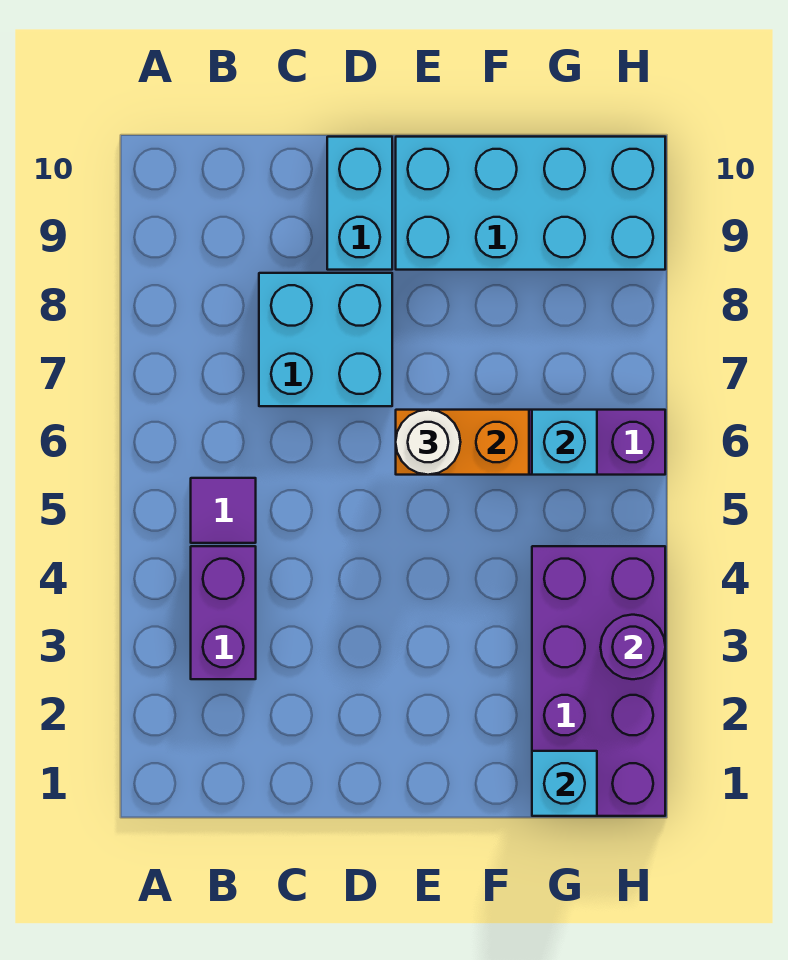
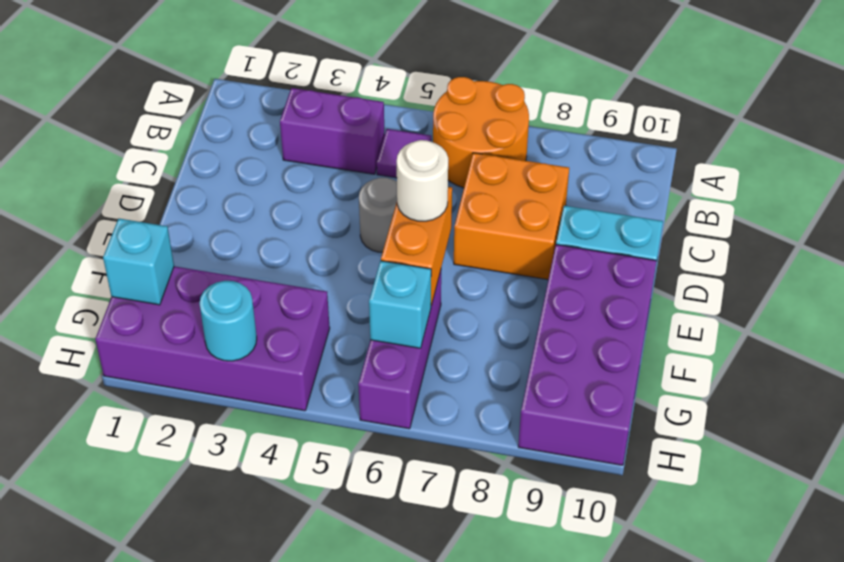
none -> orange 2x2 round brick [433,77,529,188]
cyan 2x2 brick [259,273,392,406] -> orange 2x2 brick [454,153,569,280]
none -> grey 1x1 round brick [359,178,397,253]
cyan 2x4 brick [396,137,665,270] -> purple 2x4 brick [518,245,657,465]
purple 1x1 round brick [600,615,665,679] -> cyan 1x1 round brick [199,281,257,361]

